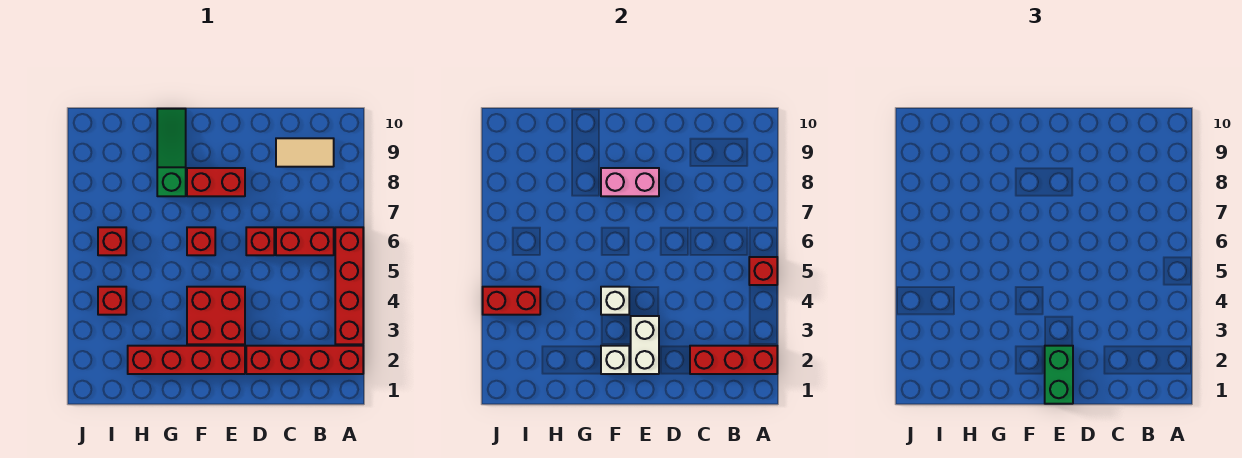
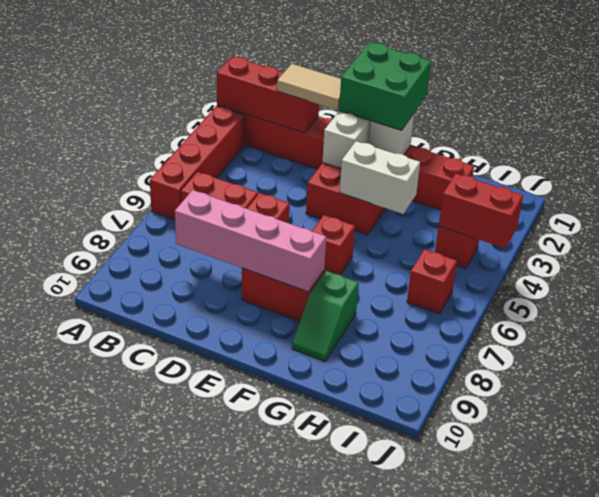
red 1x1 brick [749,257,777,285] -> none
tan 1x2 tile [276,138,334,167] -> tan 1x2 tile moved to [277,64,341,110]
green 1x2 brick [1045,346,1073,404] -> green 2x2 brick [339,43,431,130]
pink 1x2 brick [601,168,659,196] -> pink 1x4 brick [175,190,326,292]
white 1x1 brick [601,287,629,315] -> white 1x2 brick [340,141,420,214]
green 1x3 slope [157,109,186,196] -> green 1x2 slope [292,271,359,362]

